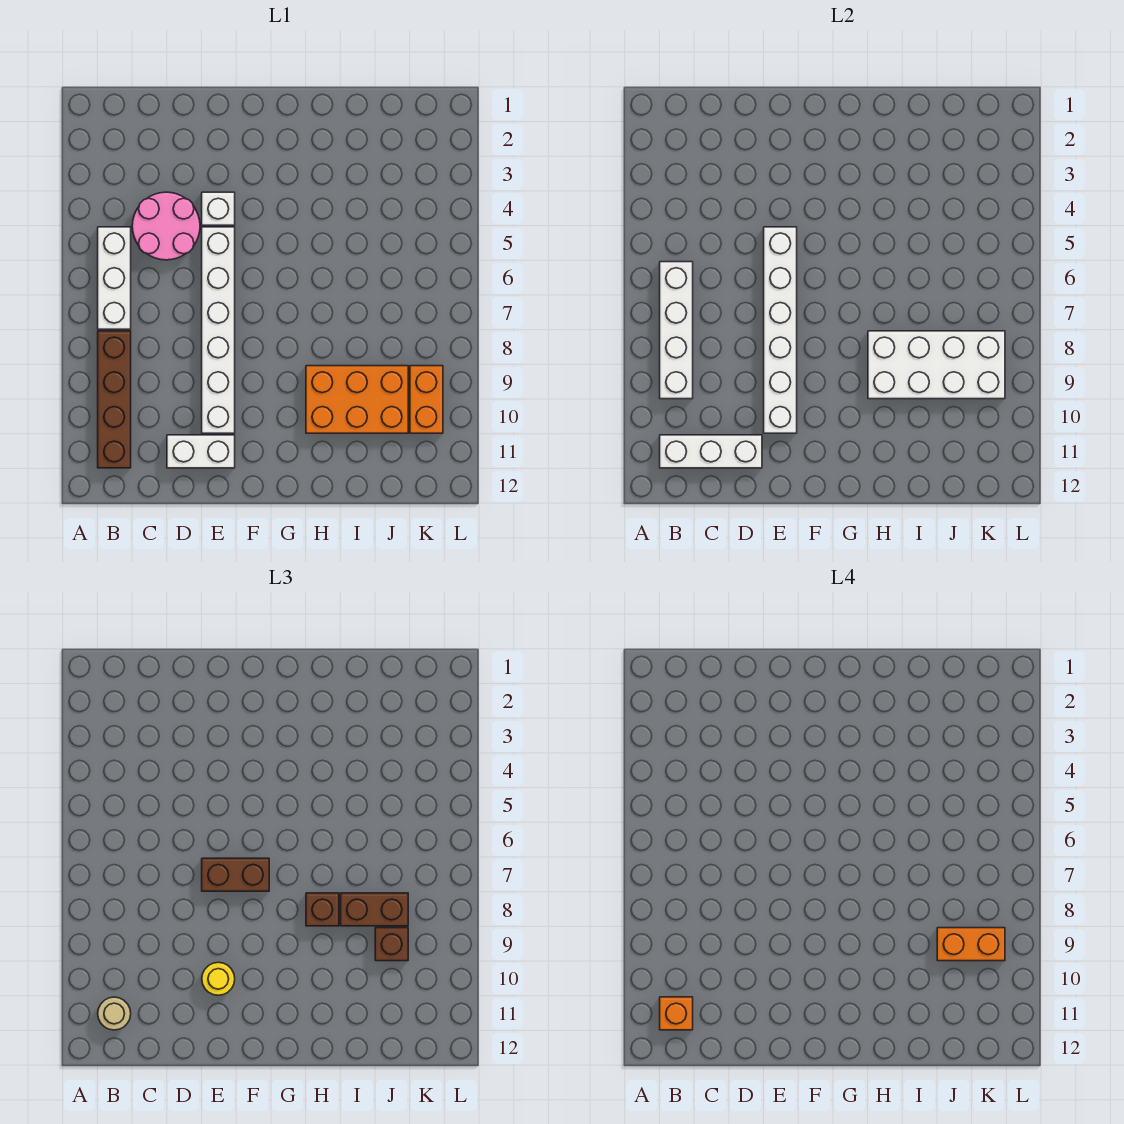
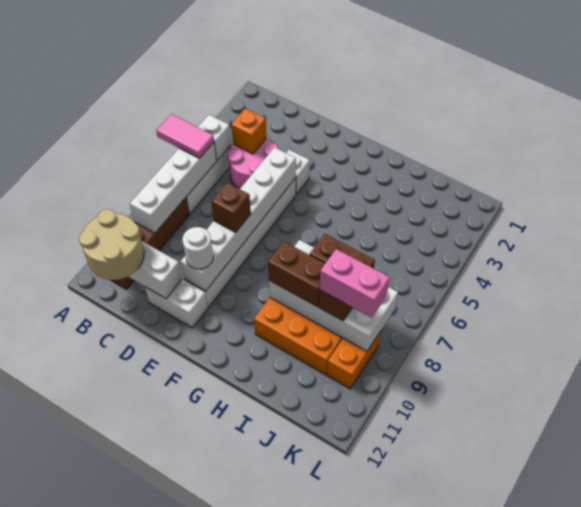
none -> pink 1x2 tile [156,114,214,158]
none -> white 1x1 brick [198,115,231,160]
tan 1x1 round brick [98,997,131,1030] -> tan 2x2 round brick [79,209,144,280]
orange 1x1 brick [660,997,693,1030] -> orange 1x1 brick moved to [231,108,267,154]
brown 1x2 brick [202,858,269,891] -> brown 1x2 brick moved to [268,241,325,307]
yellow 1x1 round brick [202,962,235,995] -> white 1x1 round brick [182,227,213,269]
brown 1x1 brick [306,893,339,926] -> brown 1x1 brick moved to [211,183,251,232]
orange 1x2 brick [937,928,1005,961] -> pink 1x2 brick [320,249,390,318]

